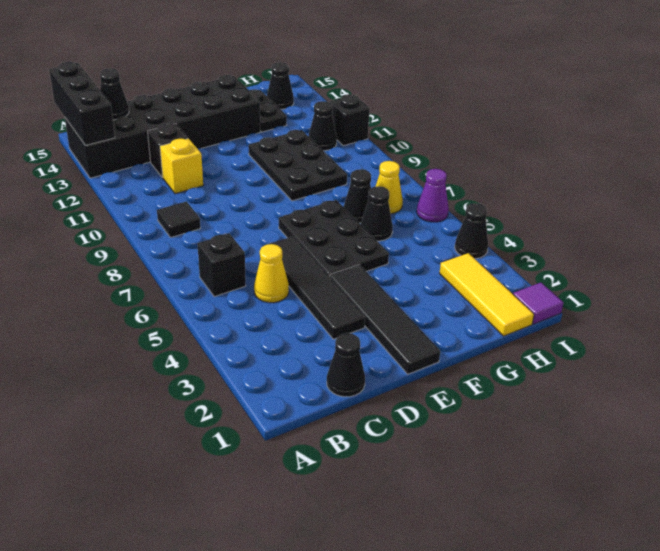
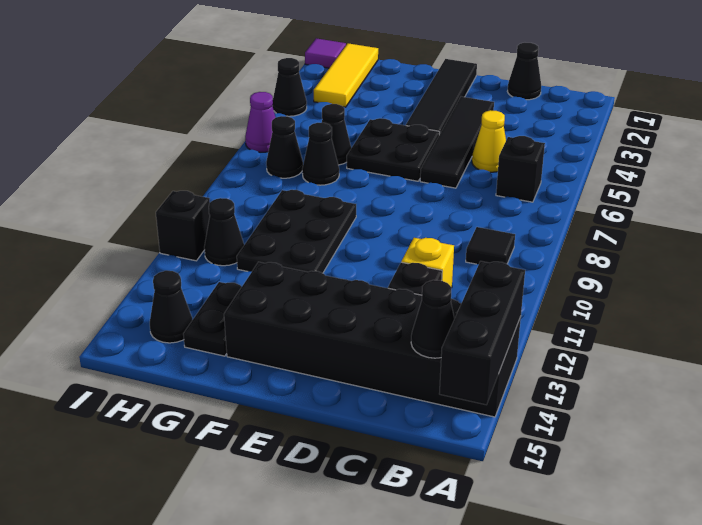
black 2x3 plate [279,200,389,277] -> black 2x2 plate [347,118,440,181]
yellow 1x1 cone [375,161,403,214] -> black 1x1 cone [266,116,303,178]

